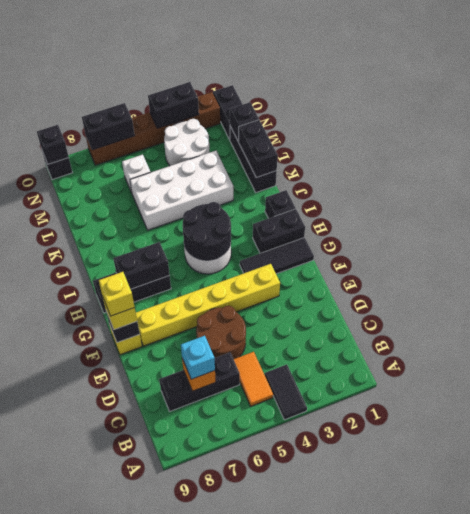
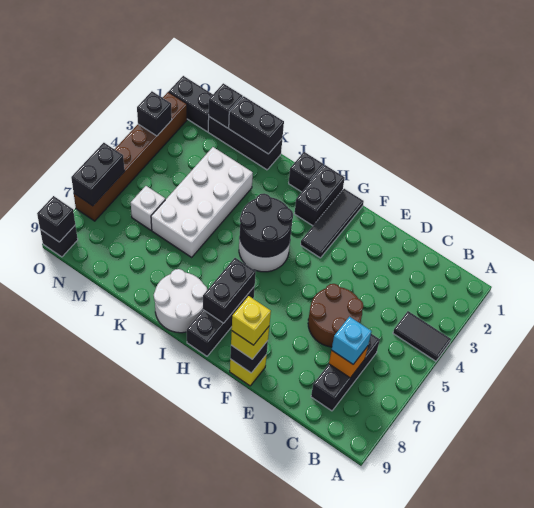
orange 1x2 tile [234,352,273,406] -> none
yellow 1x6 brick [136,264,280,346] -> none
white 2x2 round brick [164,119,210,166] -> white 2x2 round brick moved to [154,269,207,333]
black 1x2 brick [148,82,199,128] -> black 1x1 brick [137,91,172,136]

